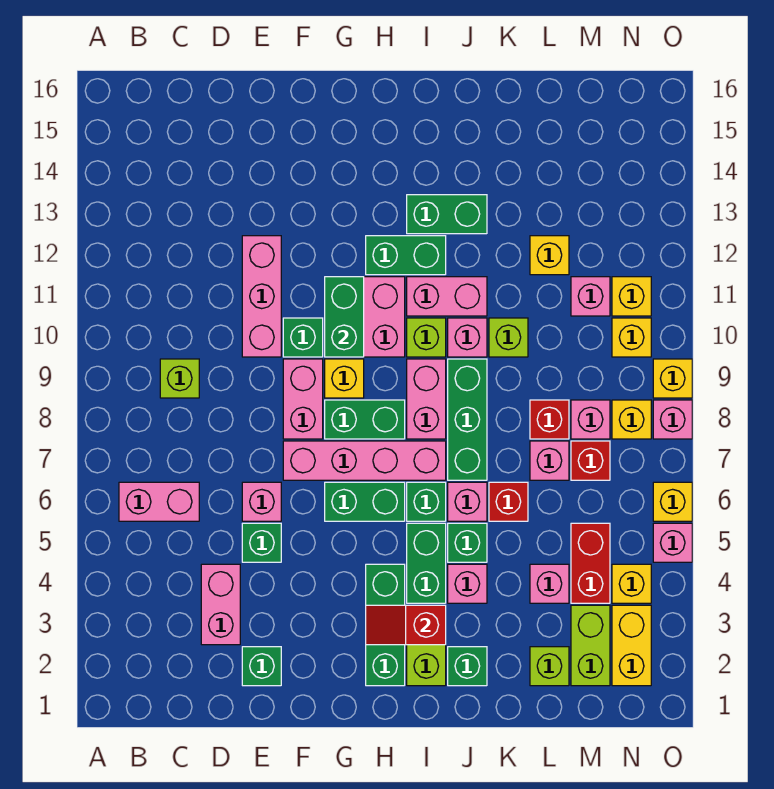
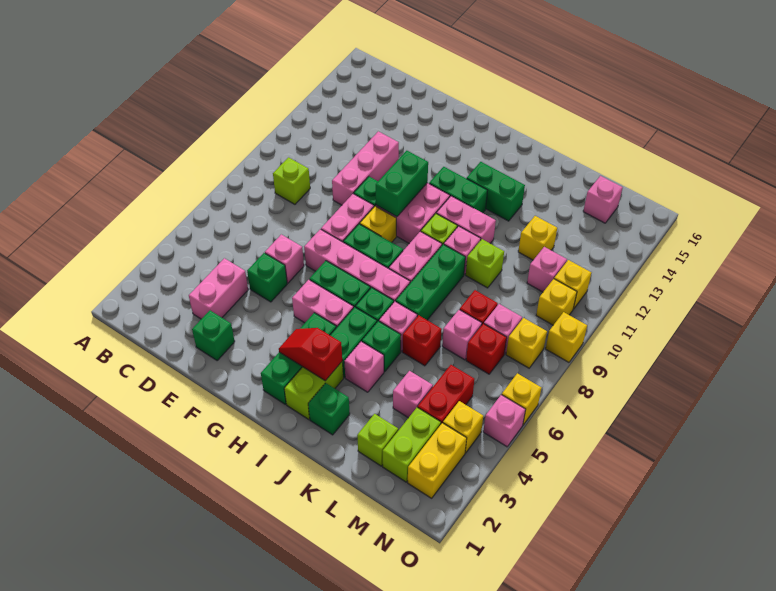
pink 1x2 brick [119,482,199,521] -> pink 1x2 brick moved to [292,280,354,328]
pink 1x1 brick [653,400,692,439] -> pink 1x1 brick moved to [583,176,623,223]

